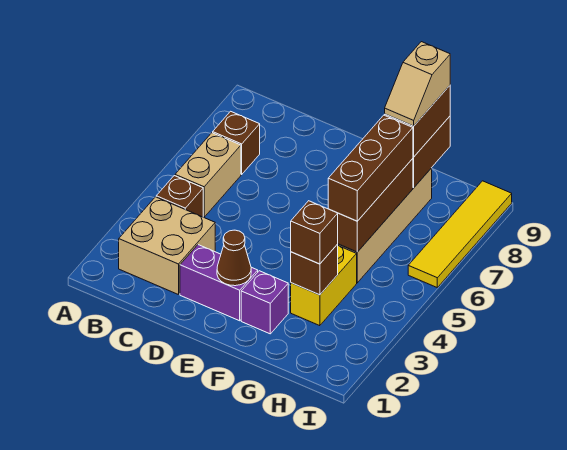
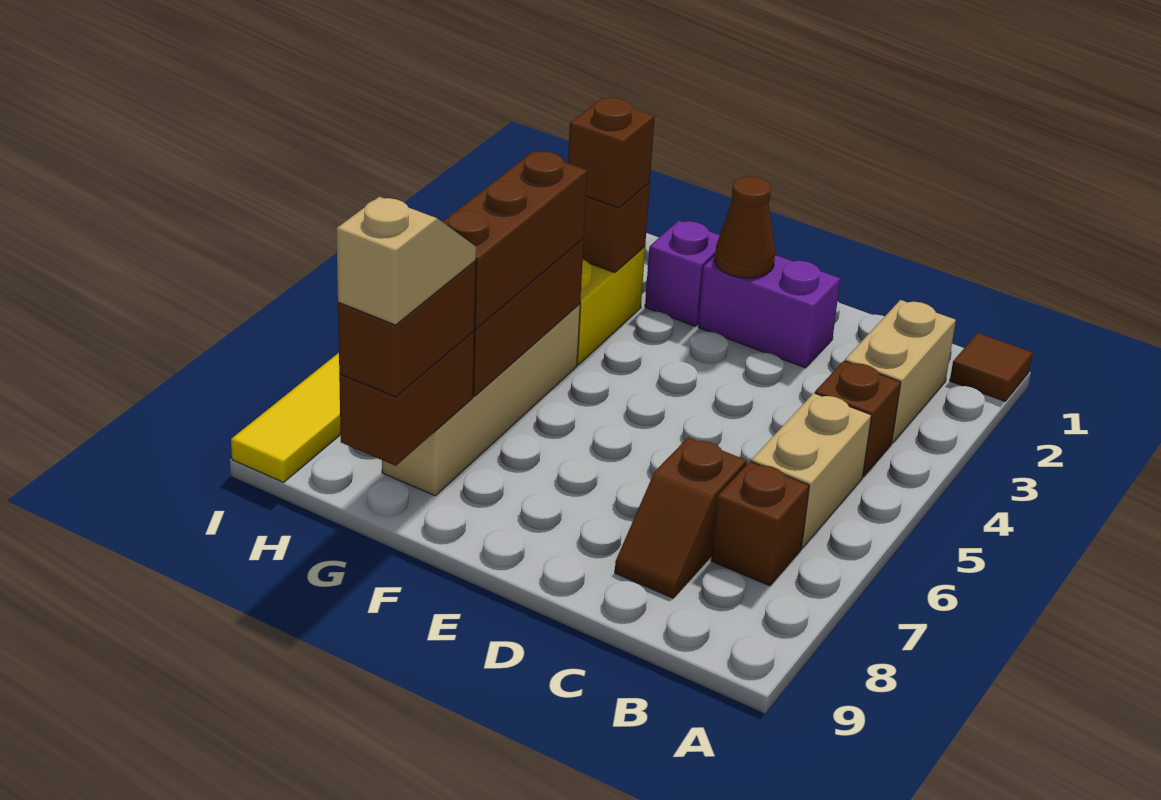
none -> brown 1x1 tile [950,333,1033,401]
tan 2x2 brick [119,197,215,295] -> tan 1x2 brick [845,300,956,443]
none -> brown 1x2 slope [615,437,747,598]

